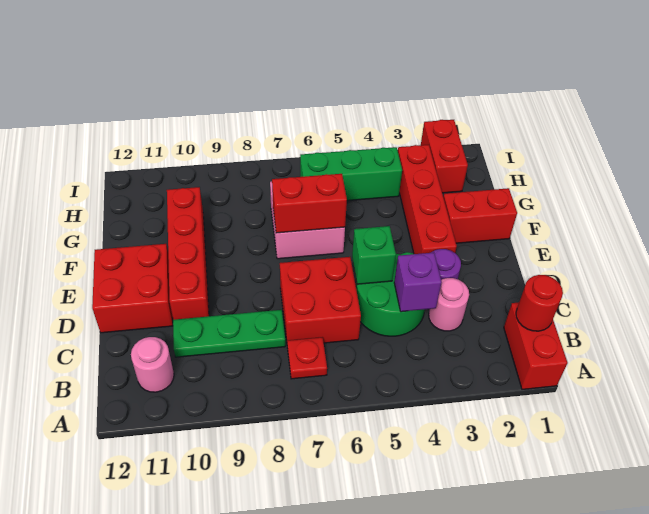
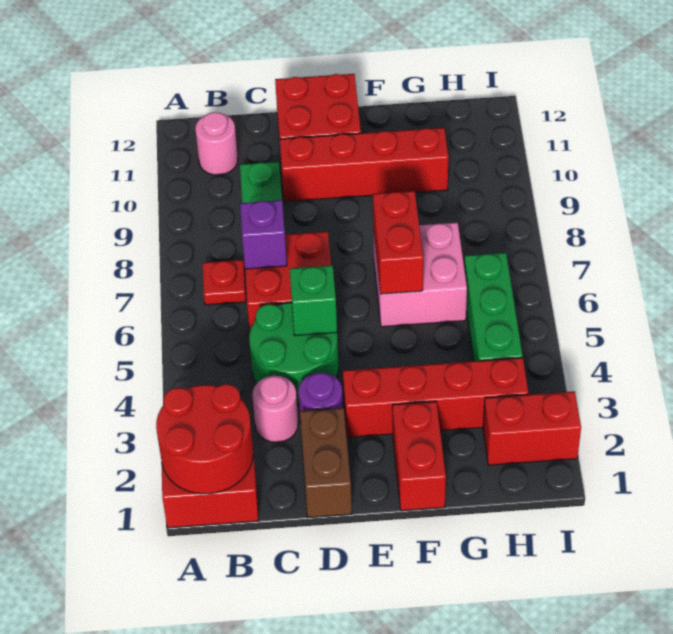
red 1x1 round brick [516,275,563,331] -> red 2x2 round brick [156,384,253,494]
purple 1x1 brick [394,253,442,312] -> purple 1x1 brick moved to [240,200,287,269]
none -> brown 1x2 brick [300,408,352,518]

